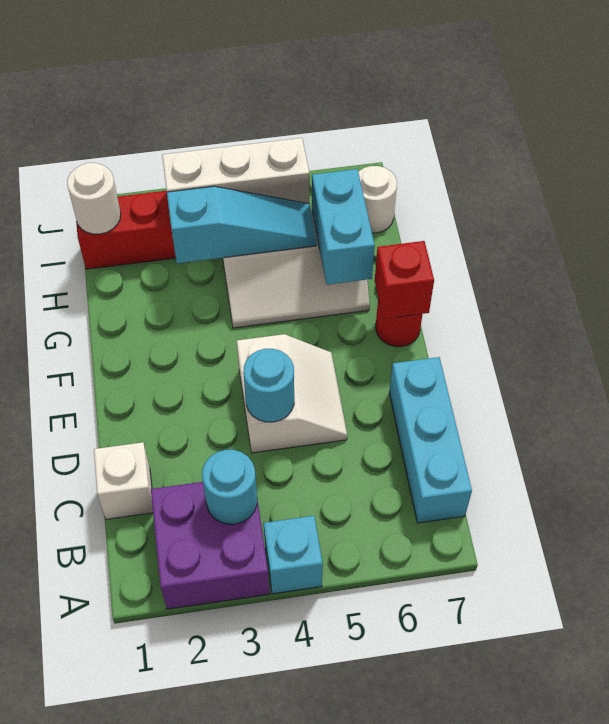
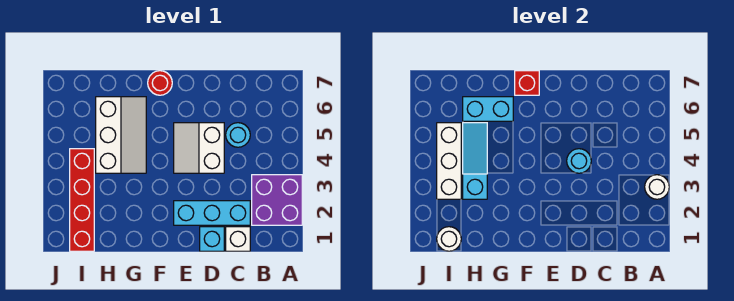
cyan 1x1 brick [264,516,323,594] -> cyan 1x1 brick moved to [200,227,224,251]
cyan 1x1 round brick [202,450,257,524] -> cyan 1x1 round brick moved to [226,123,250,147]
cyan 1x3 brick [389,357,472,523] -> cyan 1x3 brick moved to [174,201,250,225]
white 2x2 slope [237,334,347,453] -> white 2x2 slope turned to [174,123,224,173]
white 1x1 round brick [358,166,397,233] -> white 1x1 round brick moved to [645,175,669,199]

